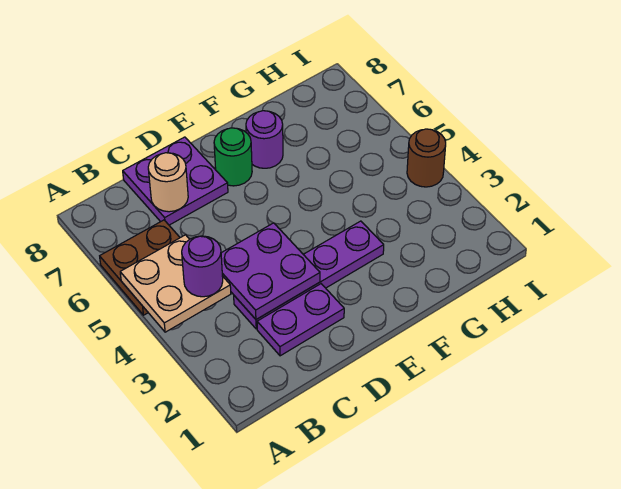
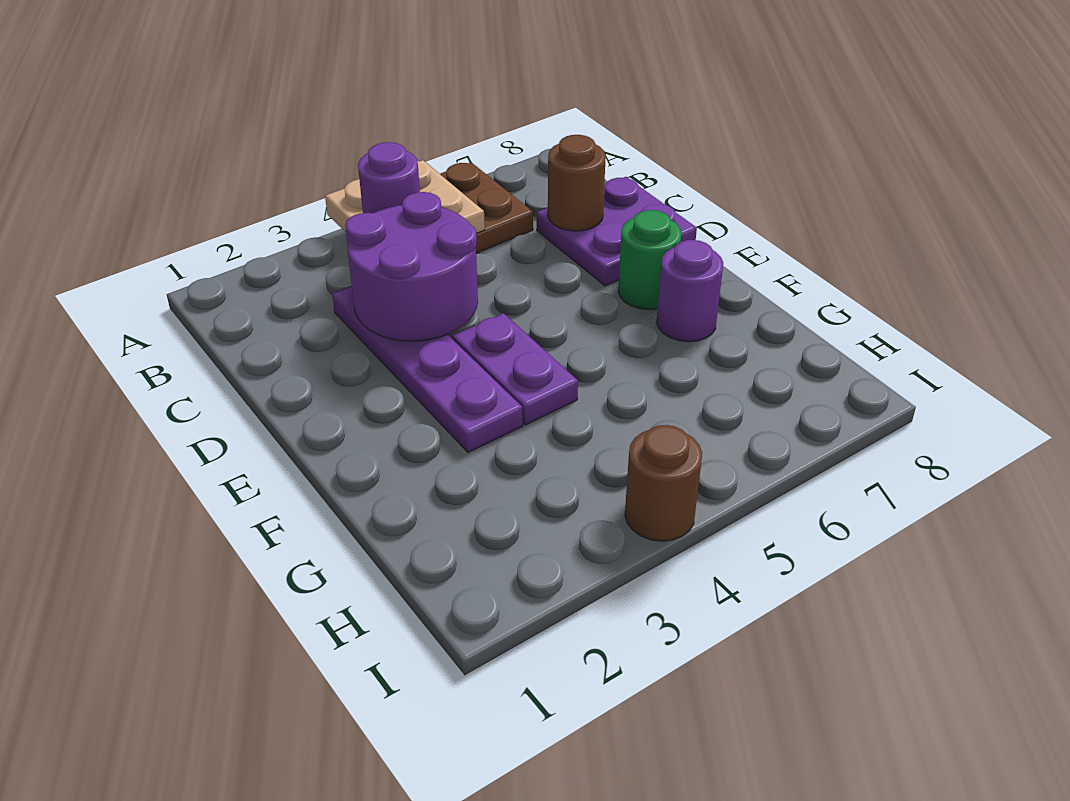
purple 1x2 plate [257,284,344,356] -> purple 1x2 plate moved to [452,313,578,425]
purple 2x2 plate [221,223,320,320] -> purple 2x2 round brick [345,192,478,341]
tan 1x1 round brick [148,153,188,212] -> brown 1x1 round brick [547,135,606,231]

